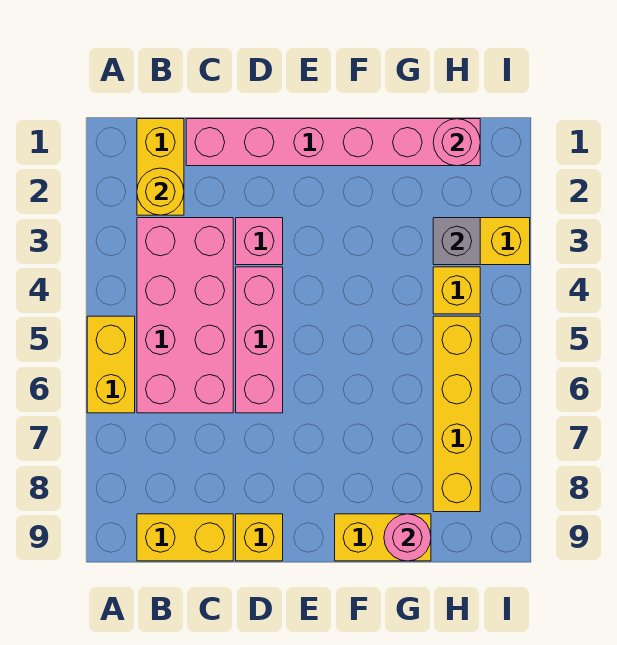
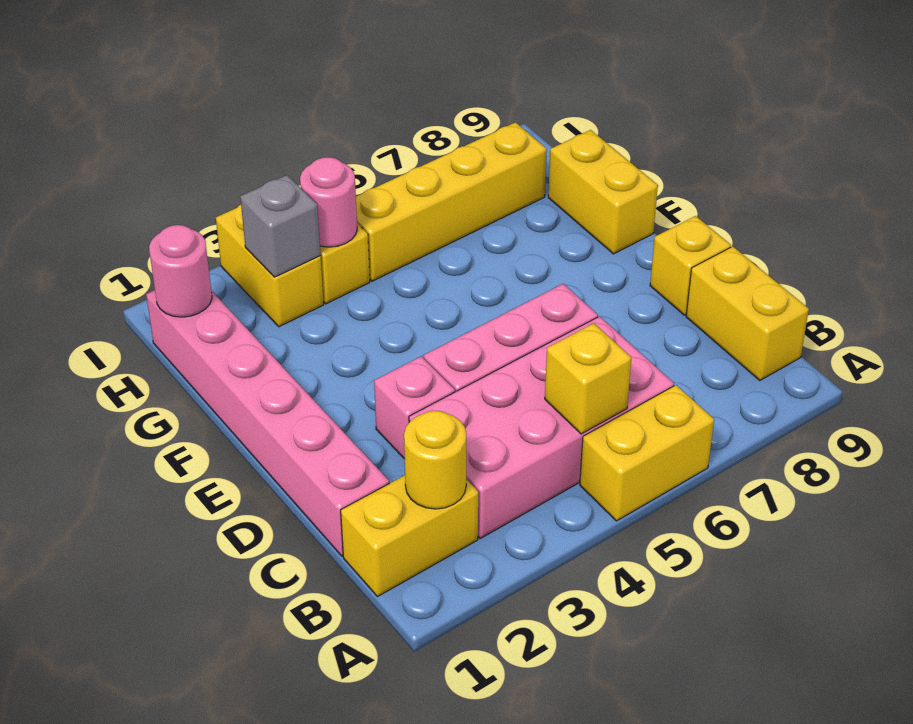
none -> yellow 1x1 brick [545,323,631,434]
pink 1x1 round brick [384,514,431,561] -> pink 1x1 round brick moved to [300,157,357,247]

